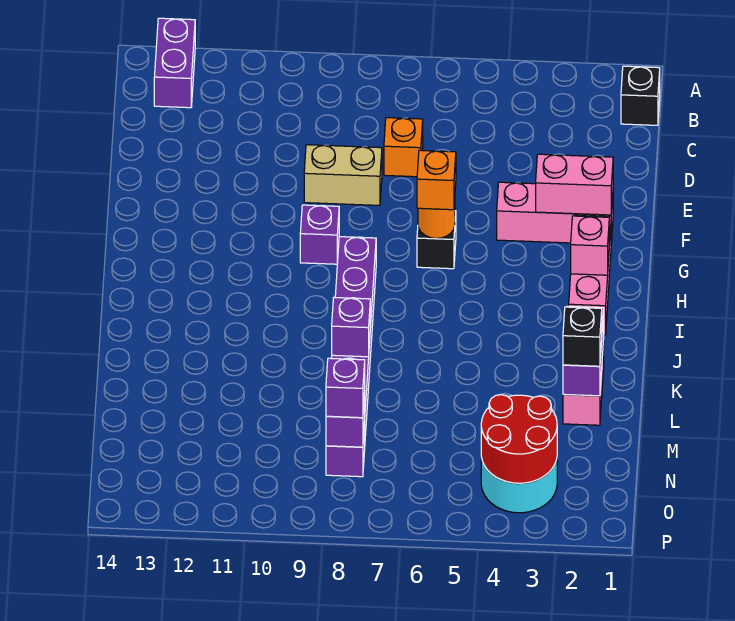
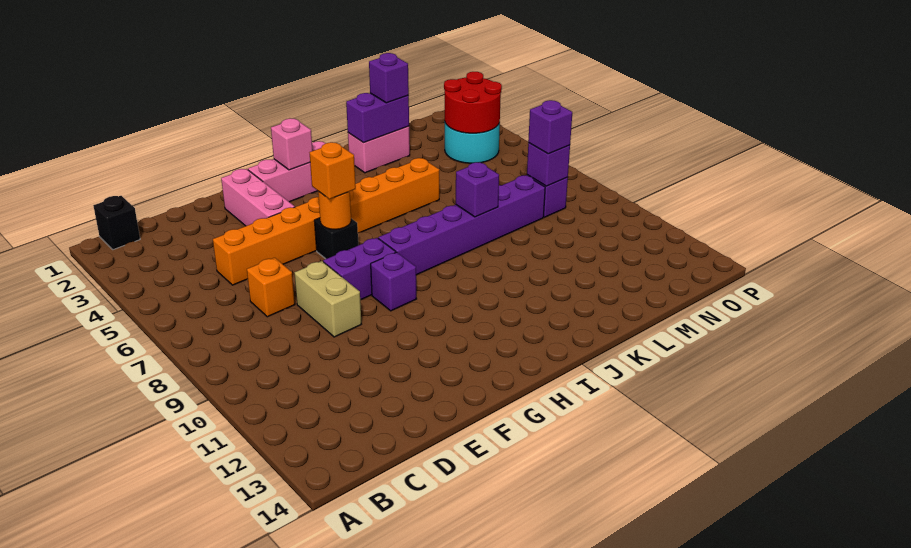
purple 1x2 brick [154,18,195,108] -> purple 1x2 brick moved to [323,238,396,300]
none -> orange 1x8 brick [213,158,439,285]
pink 1x2 brick [536,154,613,215] -> none
black 1x1 brick [563,307,602,366] -> purple 1x1 brick [369,53,409,103]

